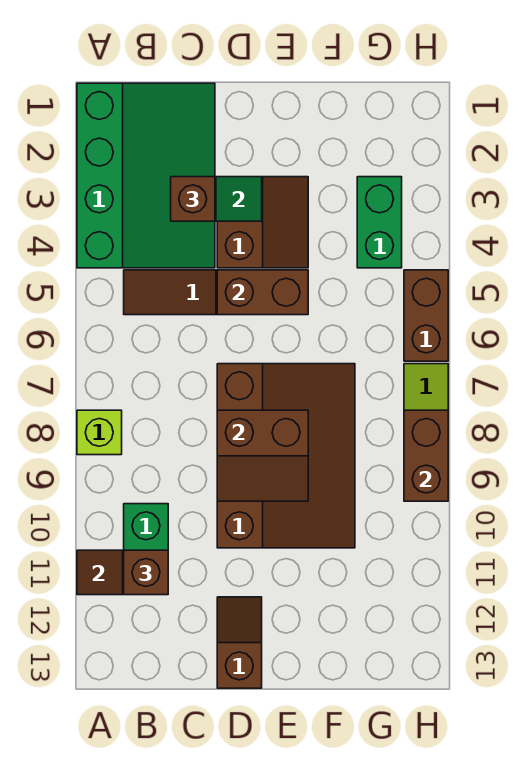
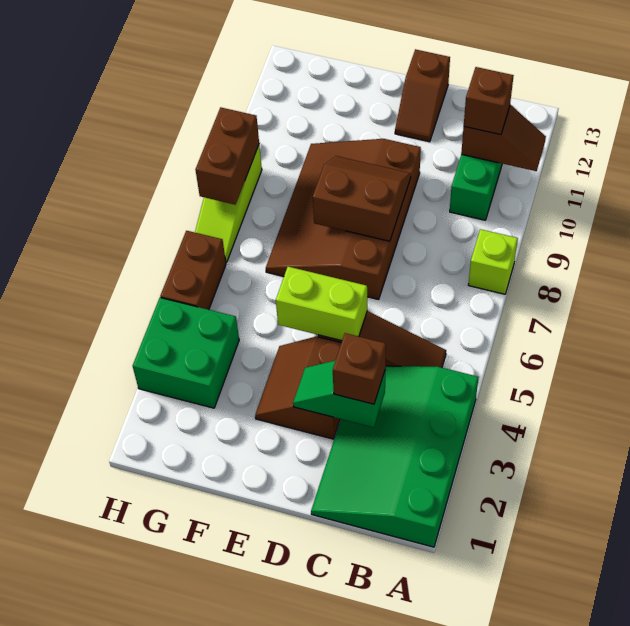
brown 1x2 brick [217,270,308,315] -> lime 1x2 brick [276,267,367,341]
green 1x2 brick [357,177,402,268] -> green 2x2 brick [133,298,239,408]

